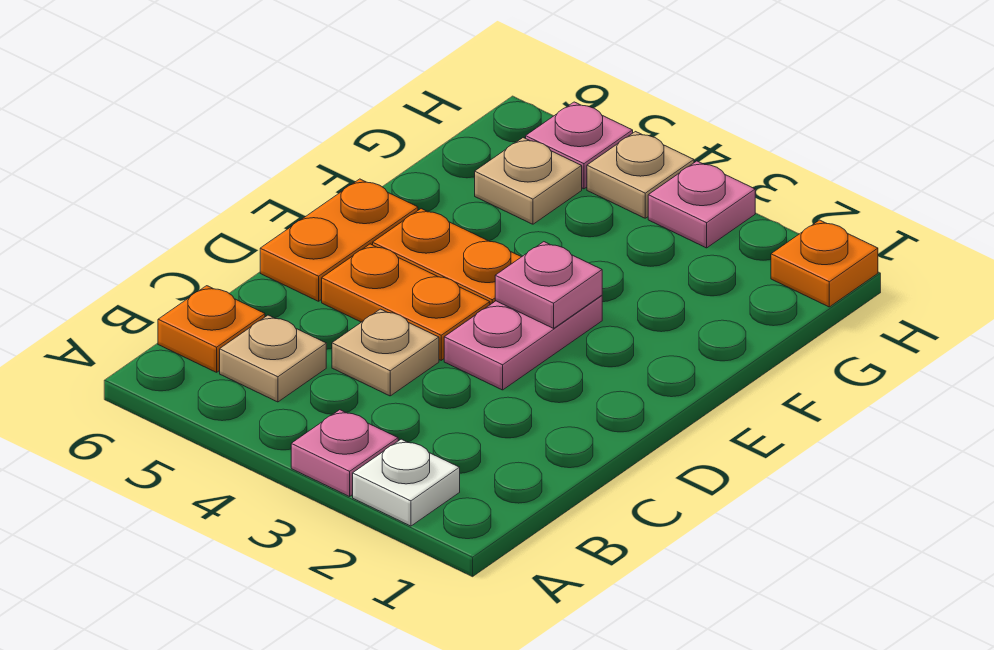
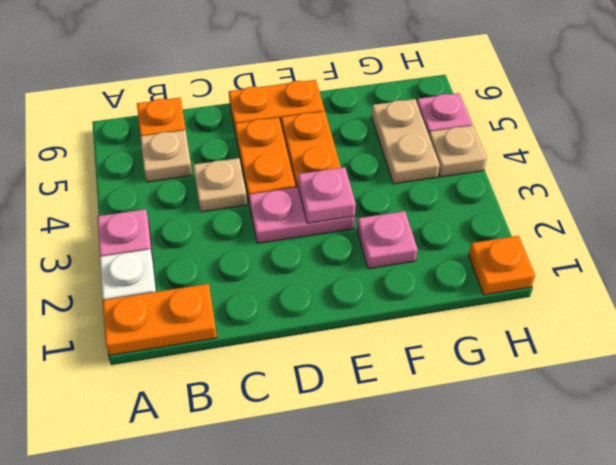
none -> orange 1x2 plate [103,284,217,355]
tan 1x1 plate [475,138,582,224] -> tan 1x2 plate [372,99,440,184]
pink 1x1 plate [648,161,755,248] -> pink 1x1 plate moved to [357,211,418,269]

